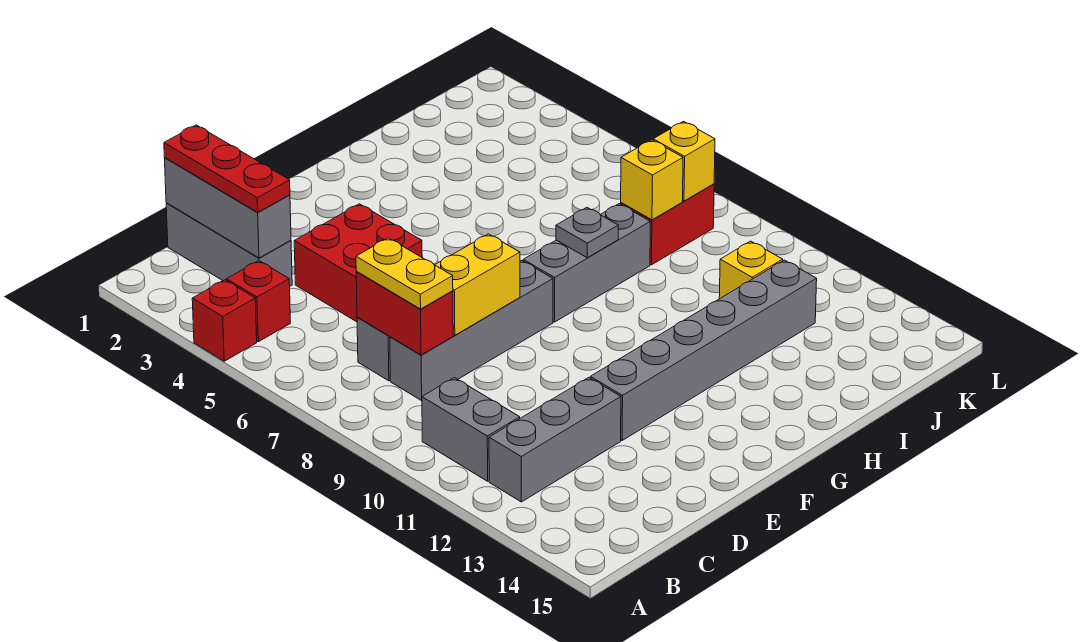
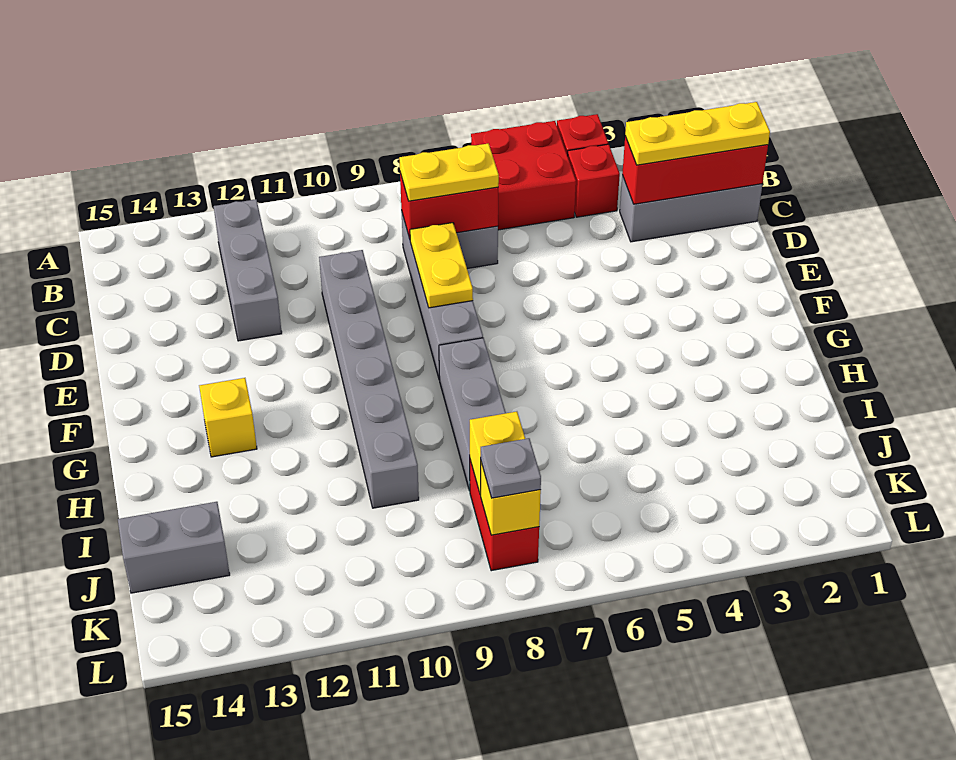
grey 1x2 brick [422,378,520,481] -> grey 1x2 brick moved to [118,502,230,593]
grey 1x3 brick [165,158,291,258] -> red 1x3 brick [622,136,768,204]
red 1x3 plate [164,125,290,213] -> yellow 1x3 plate [625,102,770,165]
red 2x2 brick [294,204,422,322] -> red 2x2 brick moved to [471,121,576,230]
yellow 1x2 brick [435,234,520,335] -> yellow 1x2 plate [410,223,473,308]
grey 1x6 brick [590,260,817,440] -> grey 1x6 brick moved to [319,250,419,508]
grey 1x1 plate [556,208,618,258] -> grey 1x1 plate moved to [481,438,541,498]
yellow 1x1 brick [719,241,783,299] -> yellow 1x1 brick moved to [199,378,257,457]

